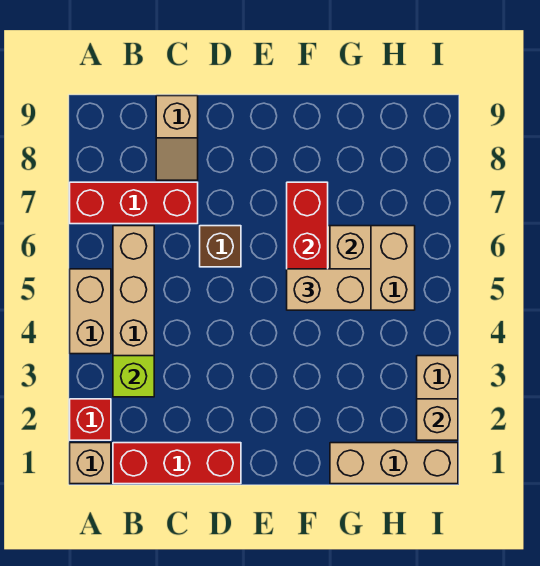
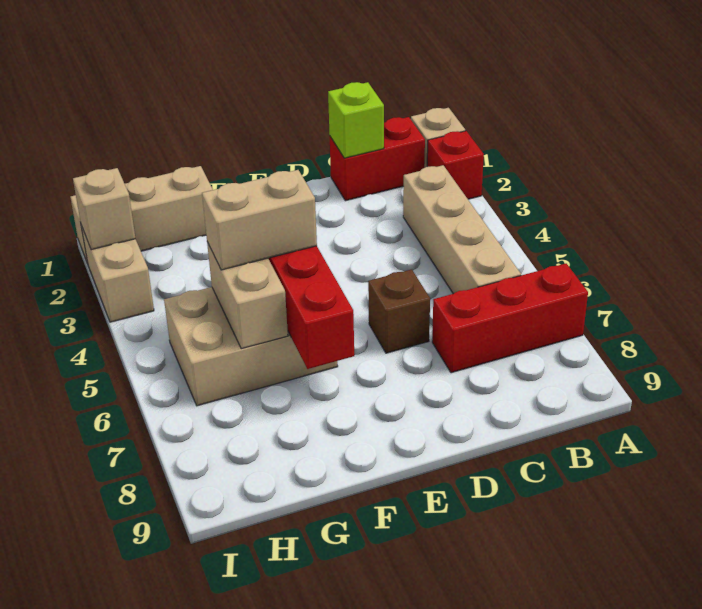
tan 1x2 brick [70,269,111,354] -> none
red 1x3 brick [113,443,241,484] -> red 1x2 brick [330,117,425,201]
lime 1x1 brick [113,356,154,397] -> lime 1x1 brick moved to [328,82,384,158]
tan 1x2 slope [156,96,198,180] -> none

